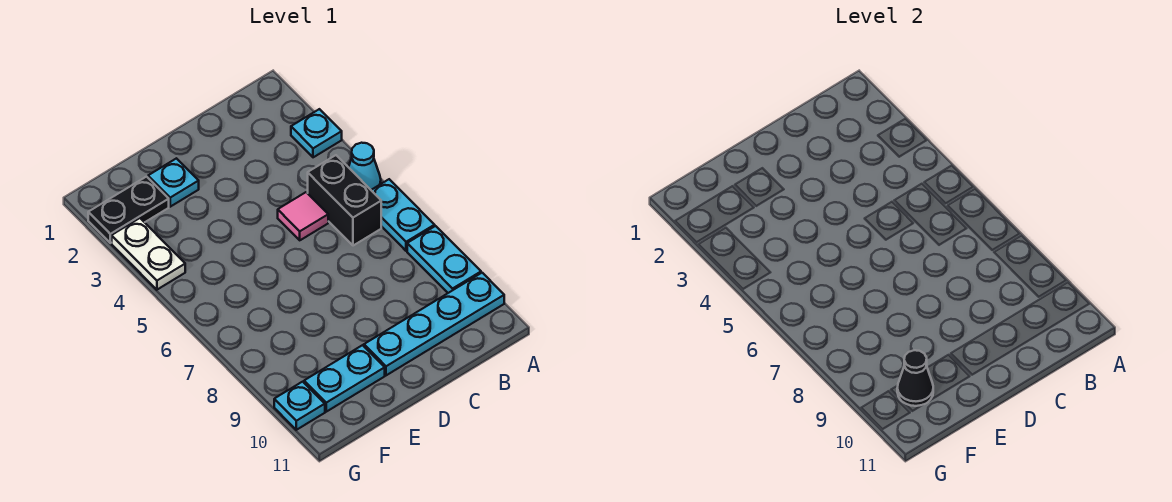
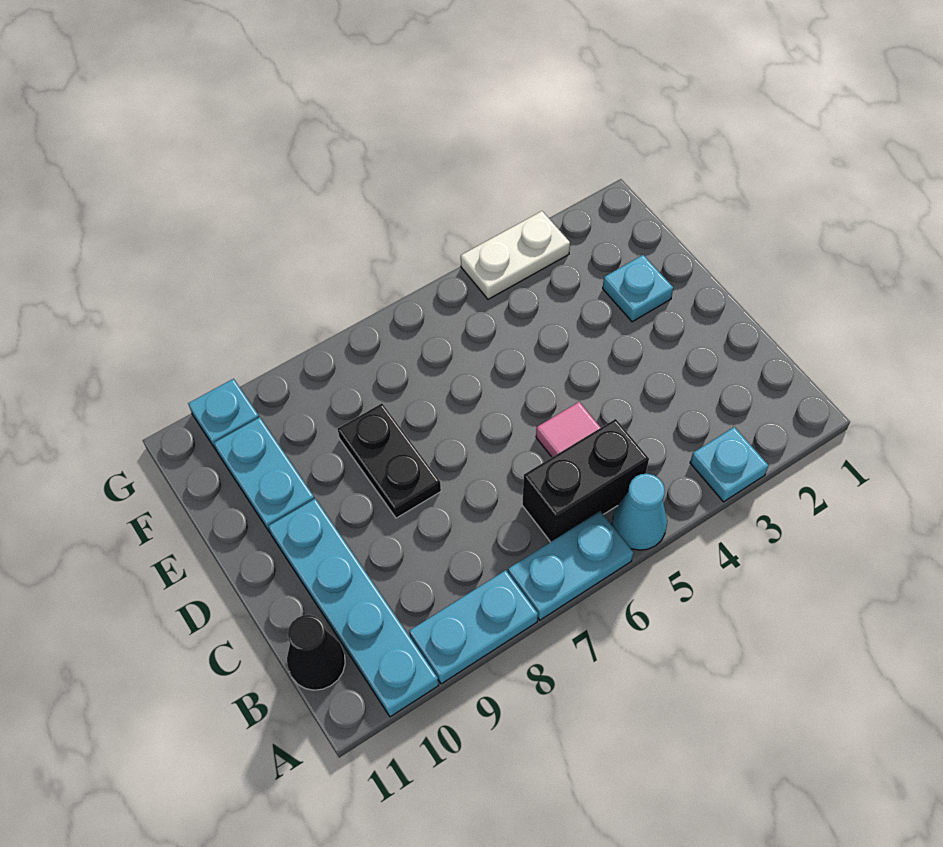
black 1x2 plate [88,177,169,243] -> black 1x2 plate moved to [338,403,441,518]
black 1x1 cone [897,350,933,406] -> black 1x1 cone moved to [287,615,345,690]

